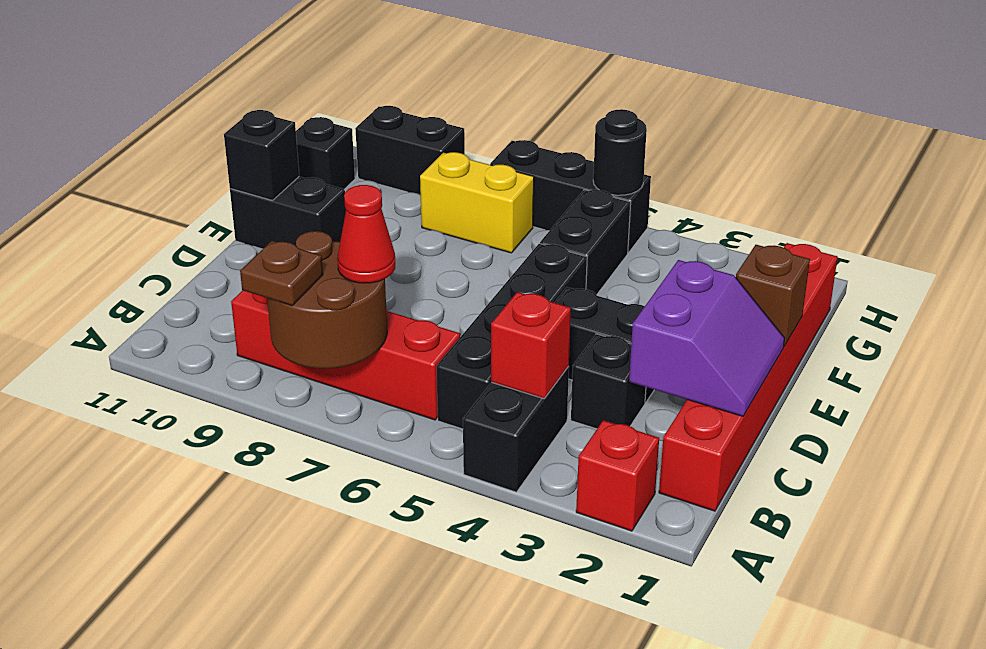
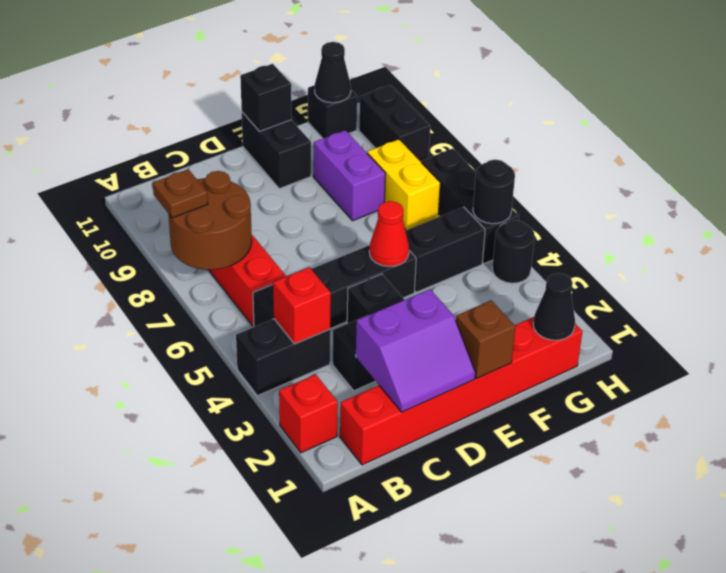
red 1x1 cone [337,185,395,283] -> red 1x1 cone moved to [369,201,409,266]
none -> purple 1x2 brick [314,130,385,221]
none -> black 1x1 cone [533,273,575,340]
none -> black 1x1 cone [315,42,351,103]
none -> black 1x1 round brick [492,220,535,283]

